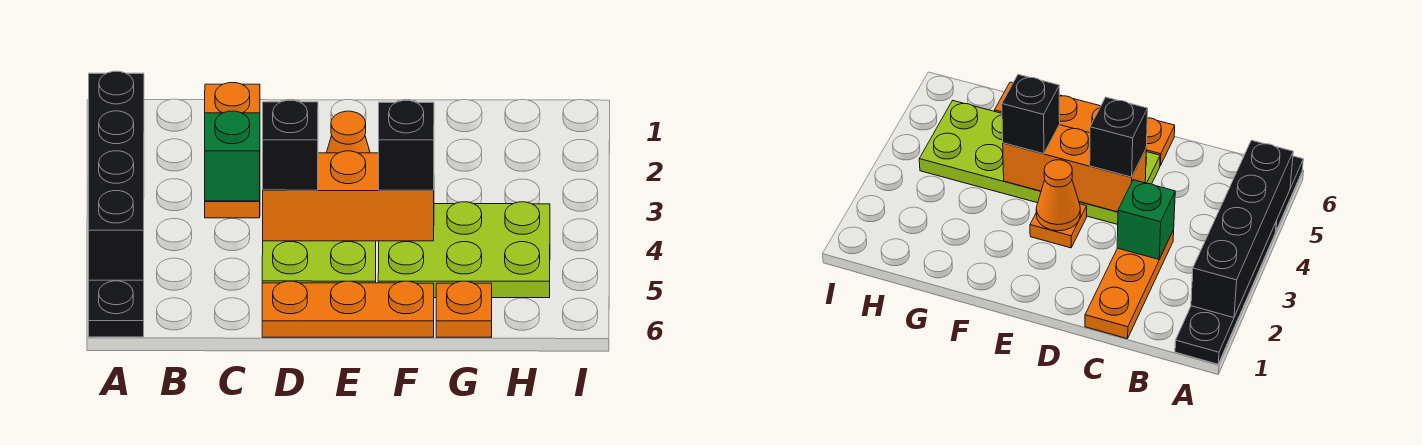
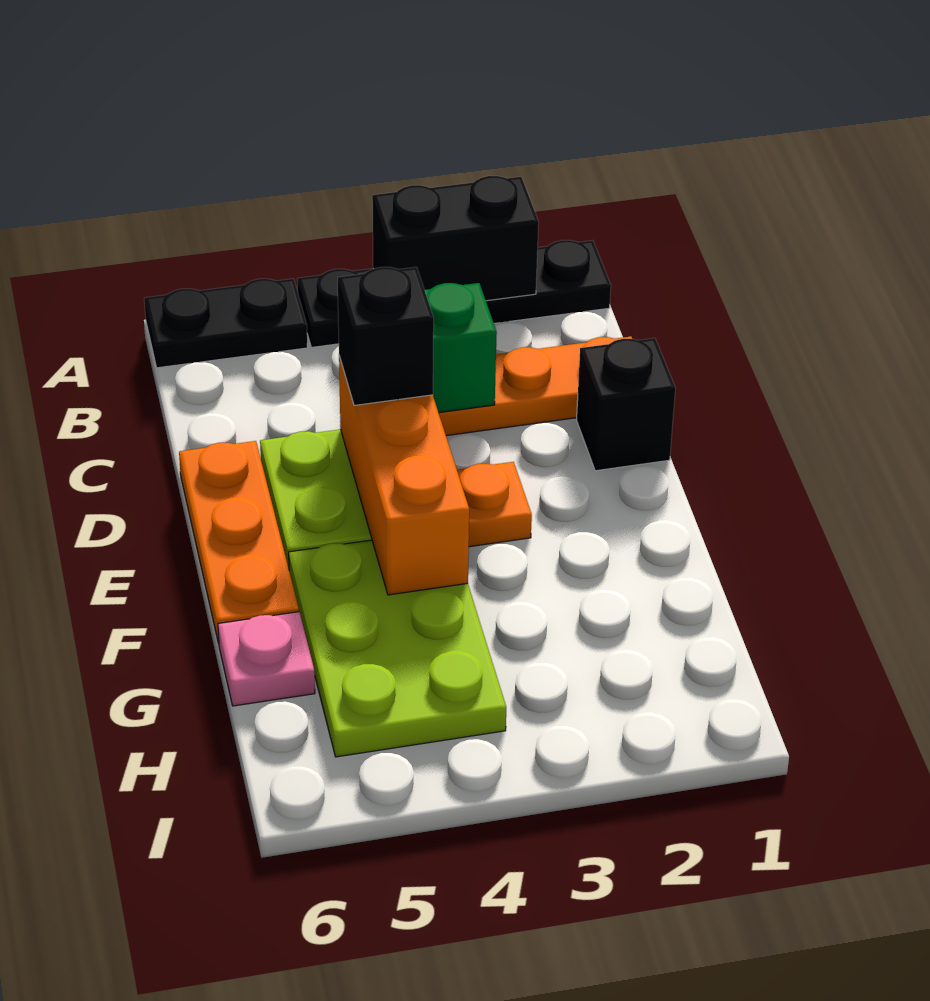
black 1x4 brick [88,71,144,280] -> black 1x2 brick [372,176,539,301]
orange 1x1 cone [327,111,370,153] -> none
black 1x1 brick [379,100,434,190] -> black 1x1 brick moved to [577,338,675,471]
orange 1x1 plate [436,281,492,337] -> pink 1x1 plate [218,612,315,706]

